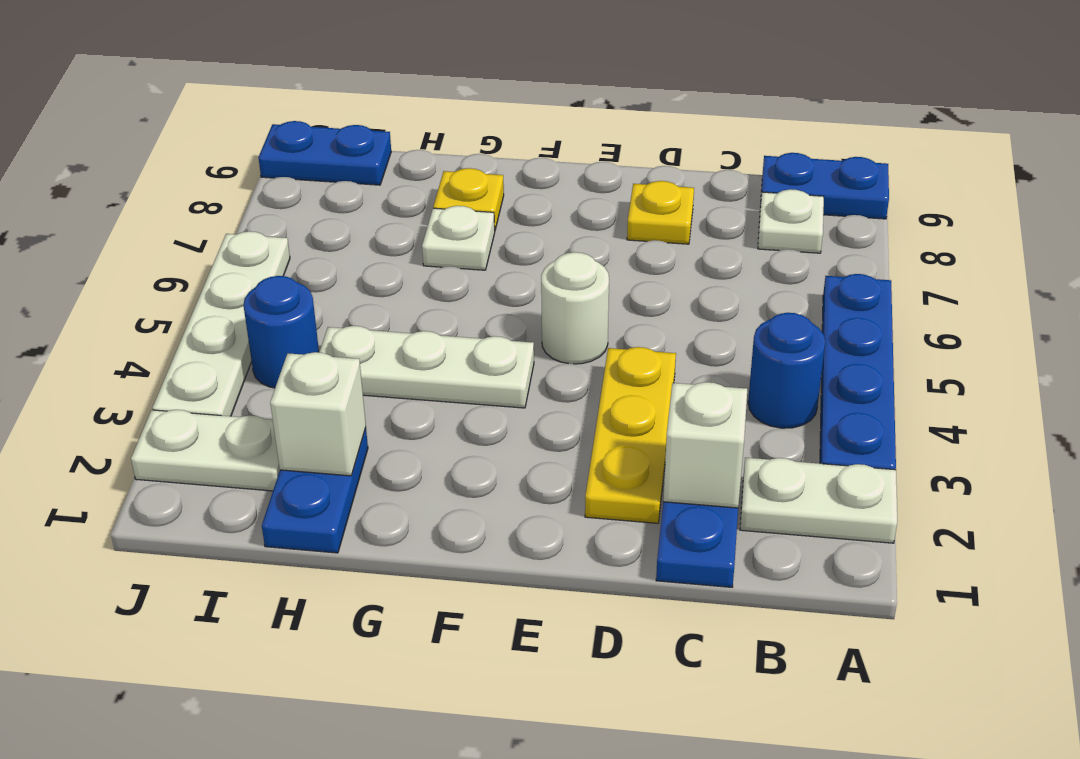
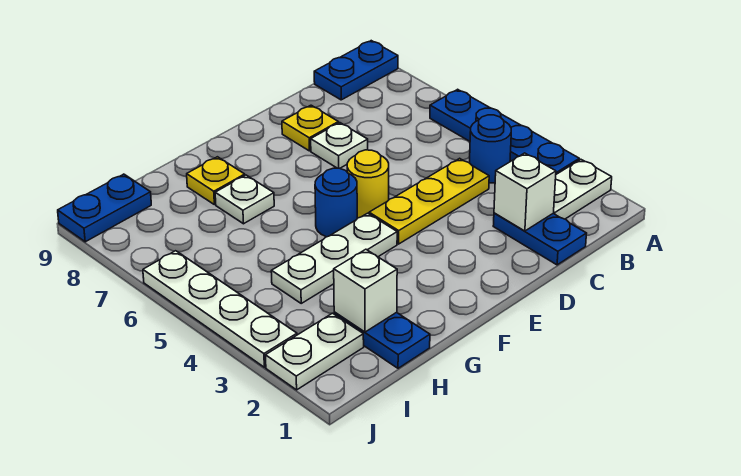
white 1x1 plate [758,189,824,253] -> white 1x1 plate moved to [311,123,368,168]
yellow 1x3 plate [585,347,676,523] -> yellow 1x3 plate turned to [369,158,489,244]
white 1x1 round brick [541,252,609,364] -> yellow 1x1 round brick [347,150,389,218]
blue 1x1 round brick [244,276,319,388] -> blue 1x1 round brick moved to [315,168,357,237]

